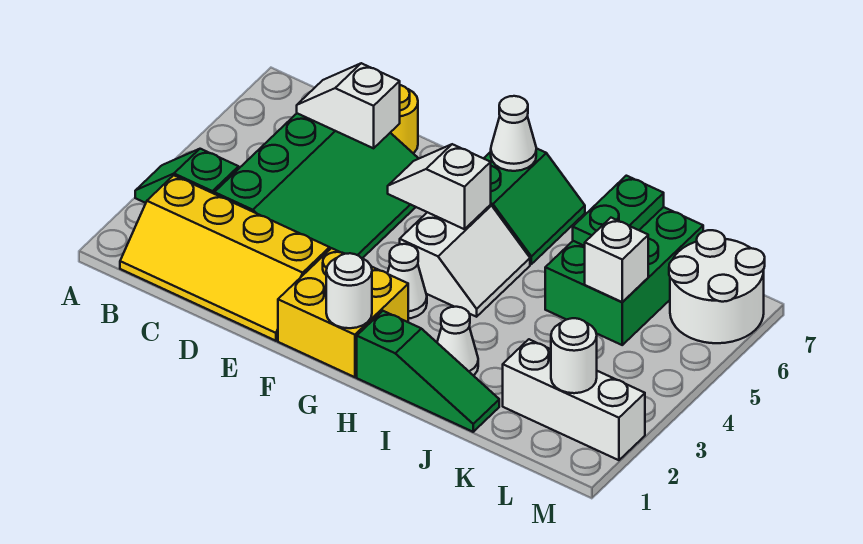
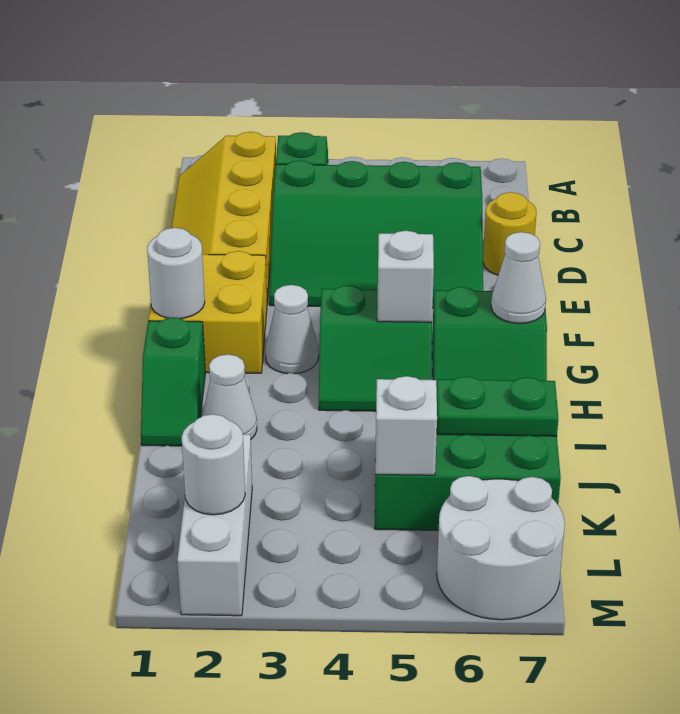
white 1x2 slope [297,63,400,148] -> none
white 2x2 slope [400,205,530,317] -> green 2x2 slope [319,286,432,411]
green 1x3 slope [357,311,499,432] -> green 1x2 slope [141,318,205,446]

